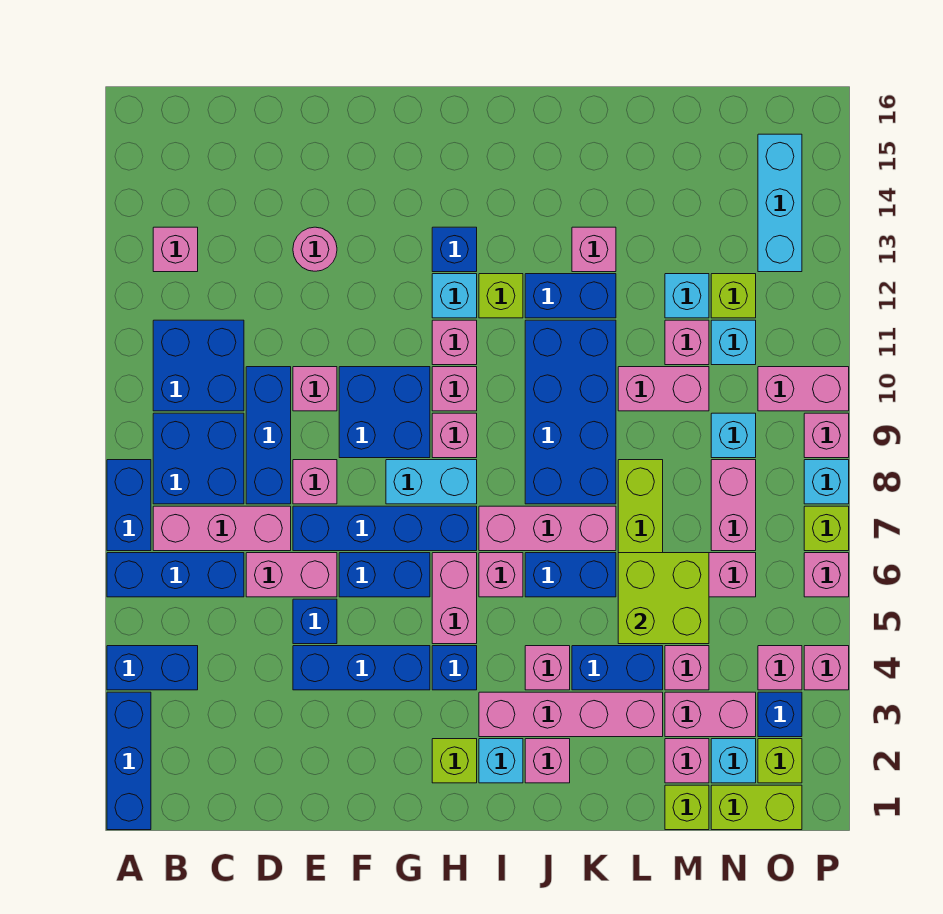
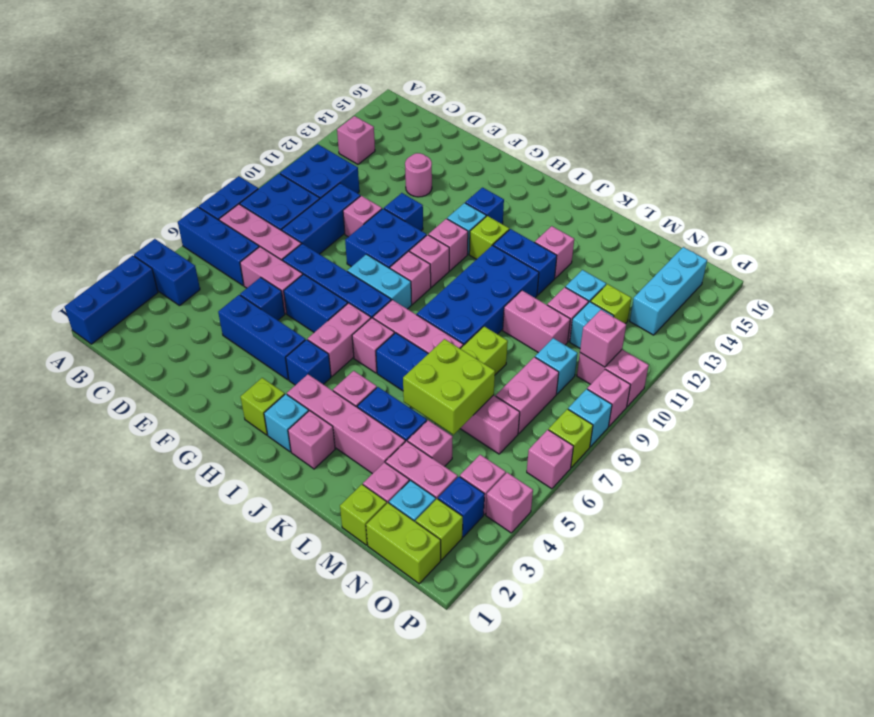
pink 1x1 brick [293,460,337,504] -> pink 1x1 brick moved to [580,310,626,367]
none -> blue 1x1 brick [384,193,423,231]

